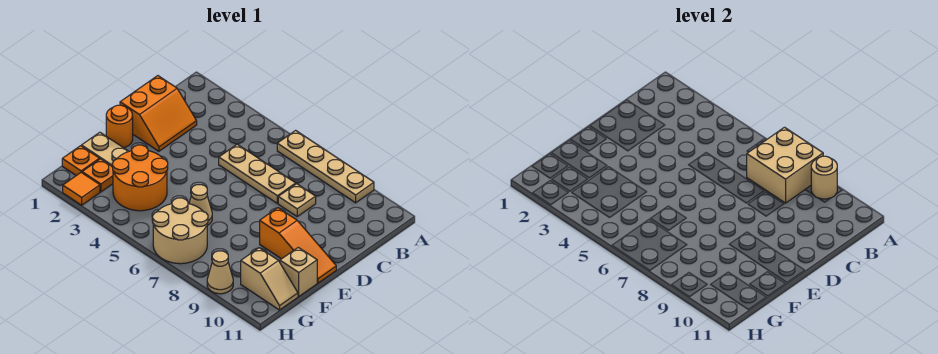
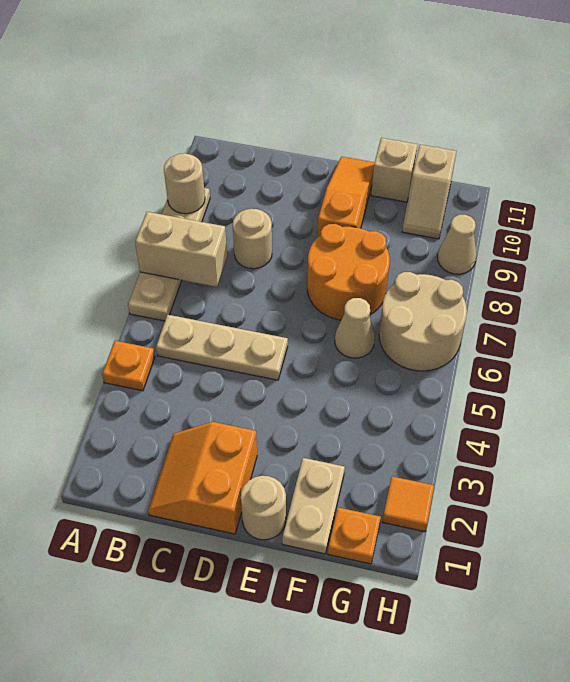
tan 2x2 brick [747,127,823,203] -> tan 1x2 brick [135,212,227,287]
orange 2x2 slope [120,76,197,151] -> orange 2x2 slope turned to [148,422,257,534]
tan 1x3 plate [219,144,296,203] -> tan 1x3 plate turned to [156,315,288,380]
tan 1x1 plate [278,184,316,216] -> tan 1x1 round brick [233,209,272,269]
orange 1x1 round brick [106,105,133,148] -> tan 1x1 round brick [241,476,286,540]
orange 2x2 round brick [112,145,168,211] -> orange 2x2 round brick moved to [307,224,390,320]
orange 1x1 plate [82,159,113,192] -> orange 1x1 plate moved to [102,341,155,391]
tan 1x2 slope [241,248,298,310] -> tan 1x2 slope turned to [402,145,456,239]

